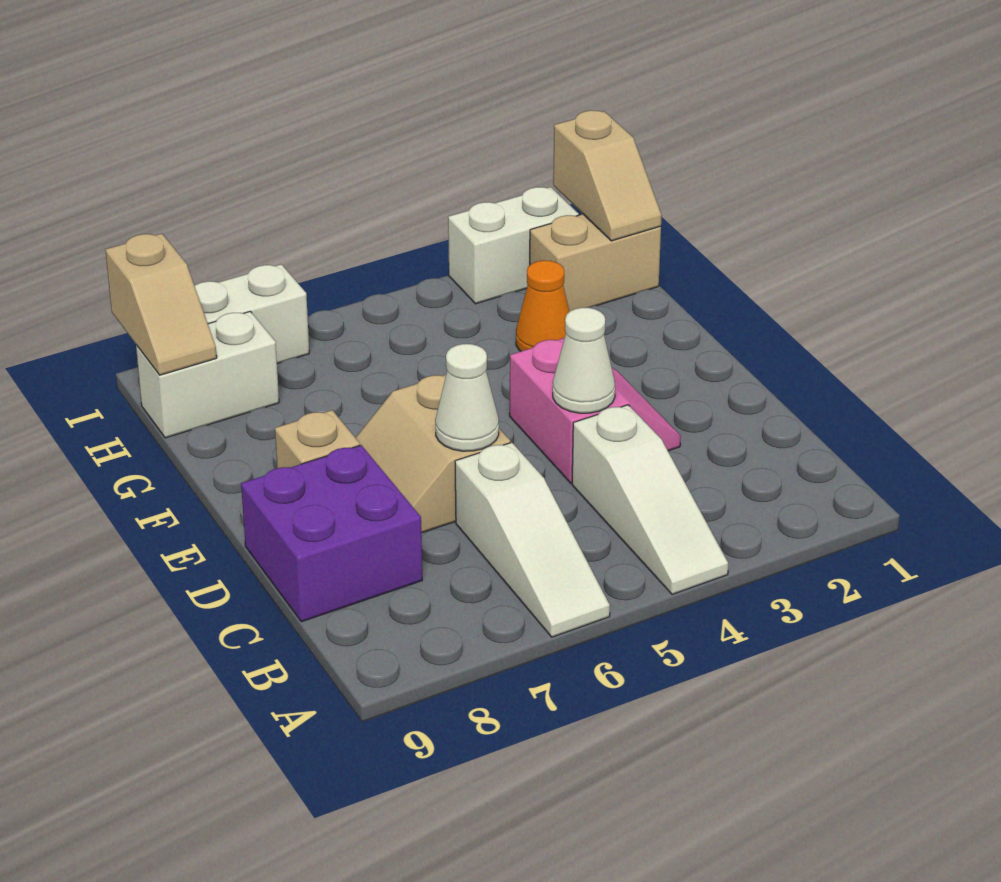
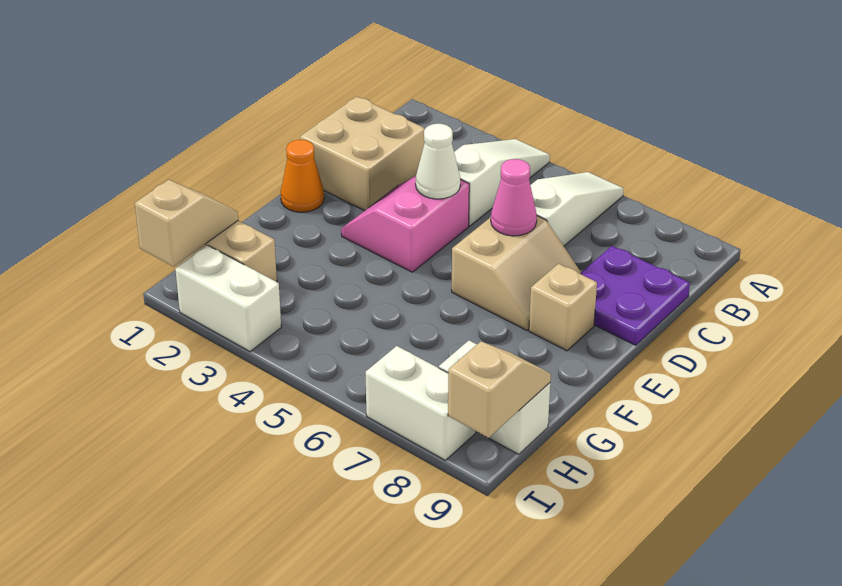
none -> tan 2x2 brick [300,97,425,211]
purple 2x2 brick [241,445,422,622] -> purple 2x2 plate [580,246,690,345]
white 1x1 cone [435,344,499,451] -> pink 1x1 cone [491,159,537,236]
orange 1x1 cone [516,261,569,351] -> orange 1x1 cone moved to [281,140,324,212]

